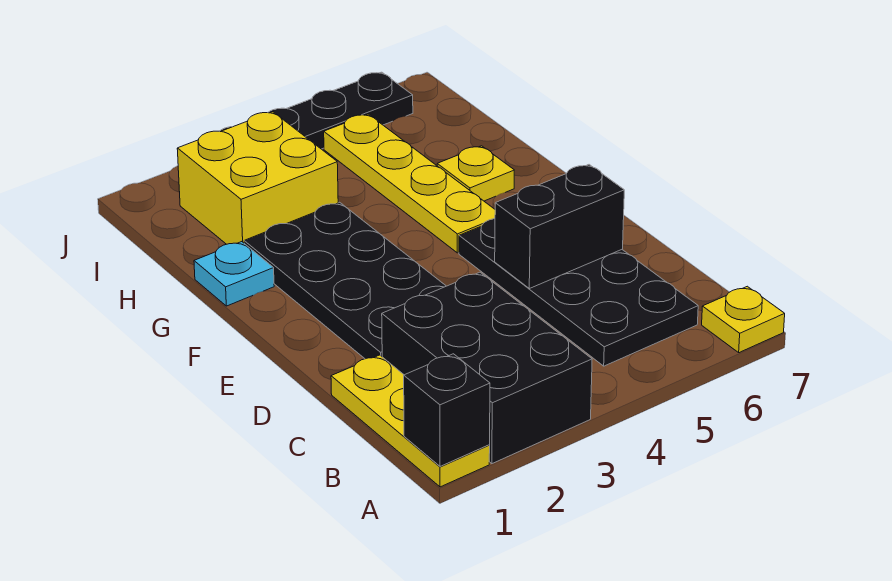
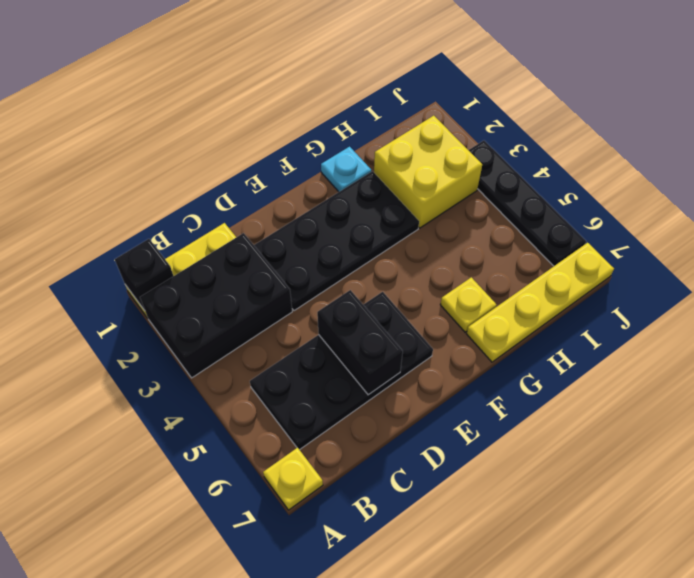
yellow 1x4 plate [324,114,495,253] -> yellow 1x4 plate moved to [467,243,614,362]

